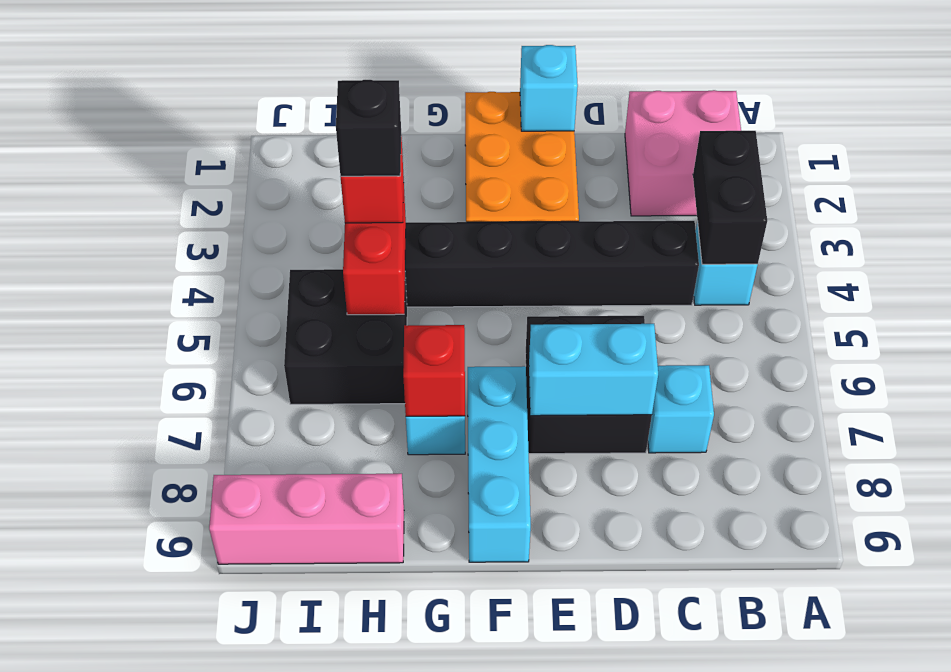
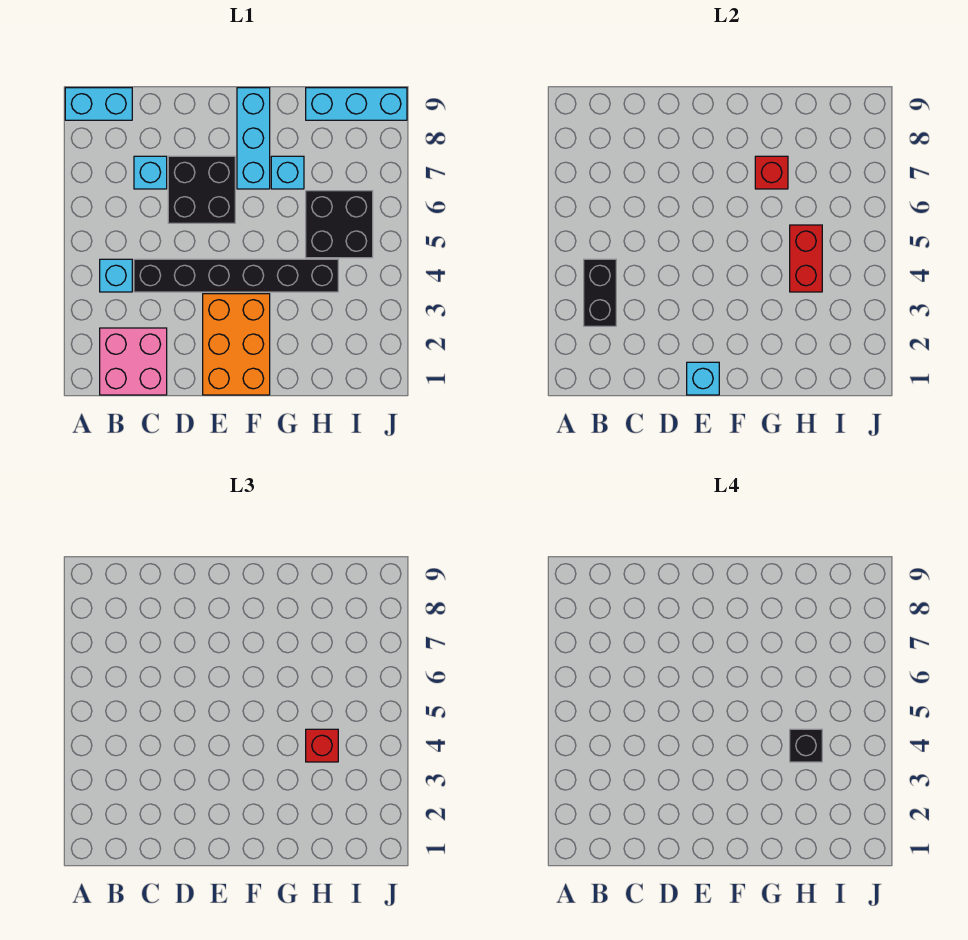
cyan 1x2 brick [529,324,658,416] -> cyan 1x2 brick moved to [65,88,132,120]
pink 1x3 brick [209,474,404,564] -> cyan 1x3 brick [306,88,407,120]

